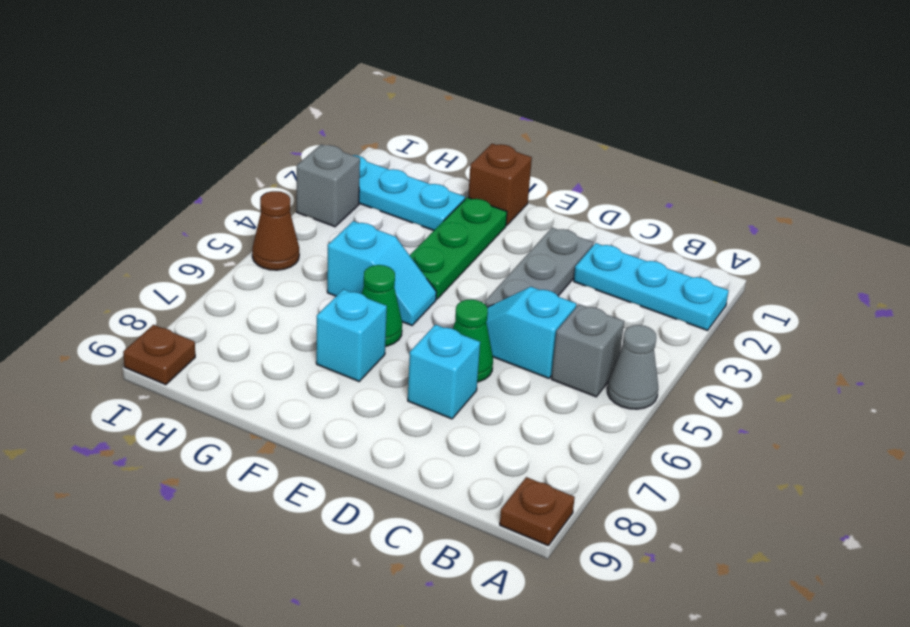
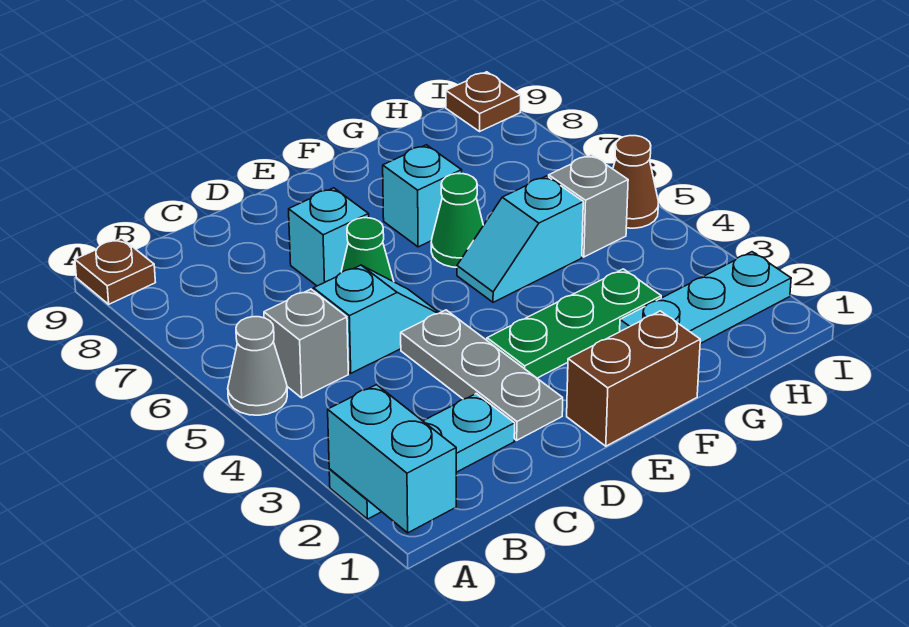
none -> cyan 1x2 brick [328,385,456,533]
brown 1x1 brick [468,144,532,225] -> brown 1x2 brick [567,311,700,446]
green 1x3 plate [410,197,507,299] -> green 1x3 plate turned to [487,269,661,378]
grey 1x1 brick [297,144,360,227] -> grey 1x1 brick moved to [549,155,628,257]

